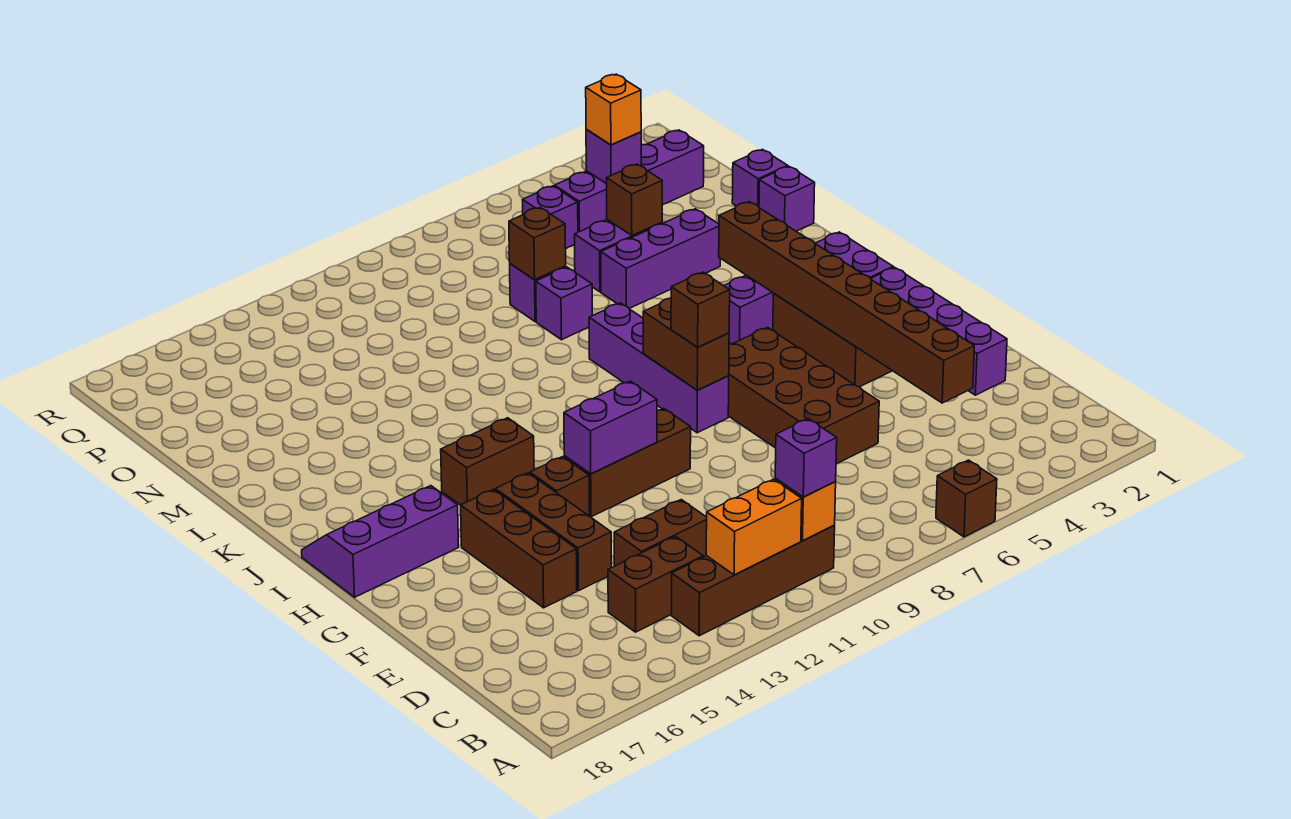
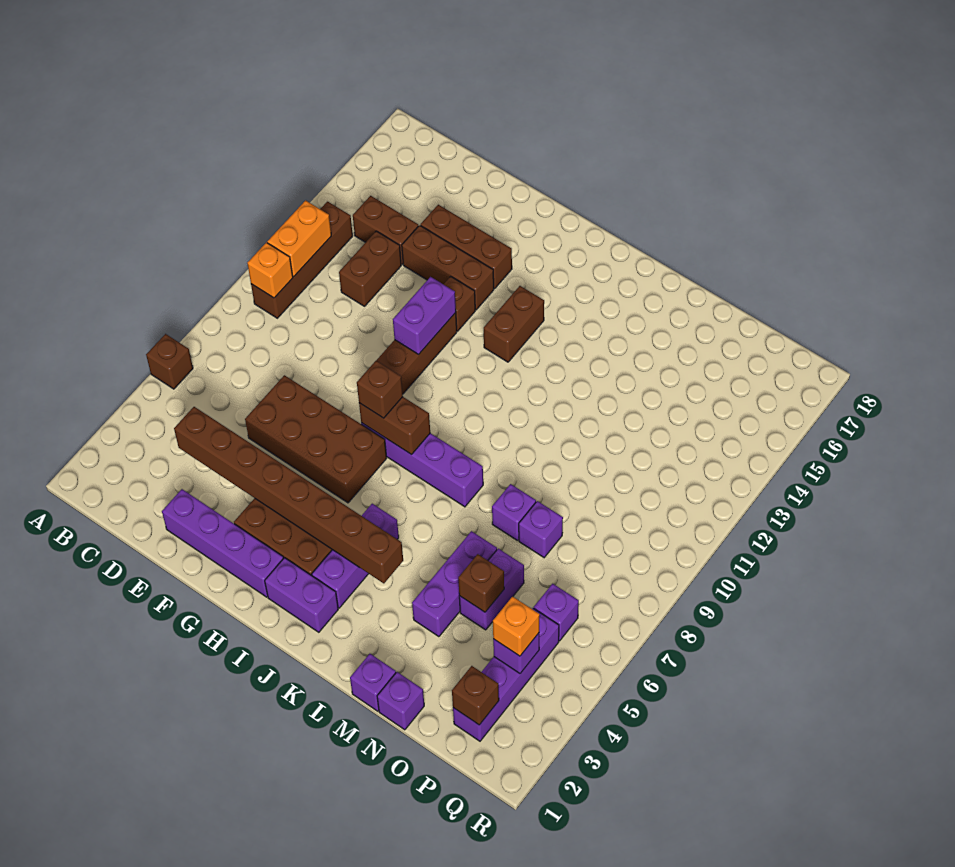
purple 1x1 brick [775,419,837,497] -> none
brown 1x2 brick [608,536,703,632] -> brown 1x2 brick turned to [353,196,418,264]
purple 2x3 slope [302,486,459,597] -> none
brown 1x1 brick [509,207,566,280] -> brown 1x1 brick moved to [452,666,499,725]

